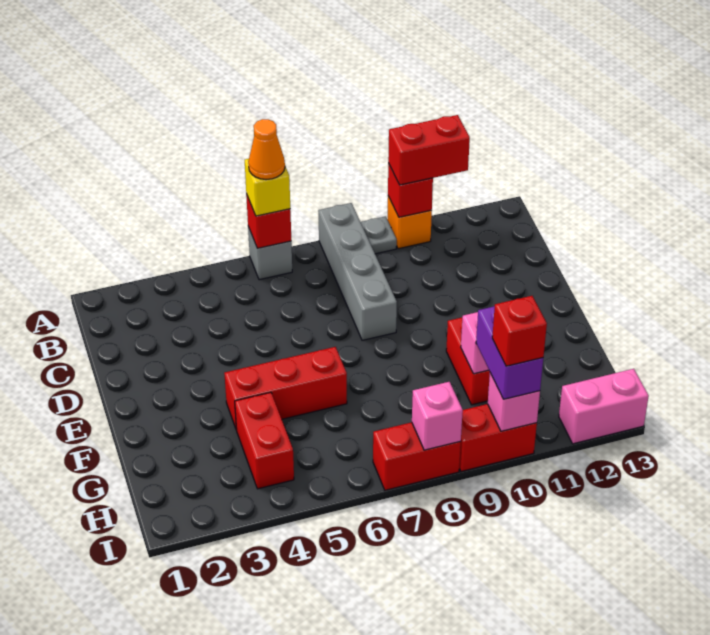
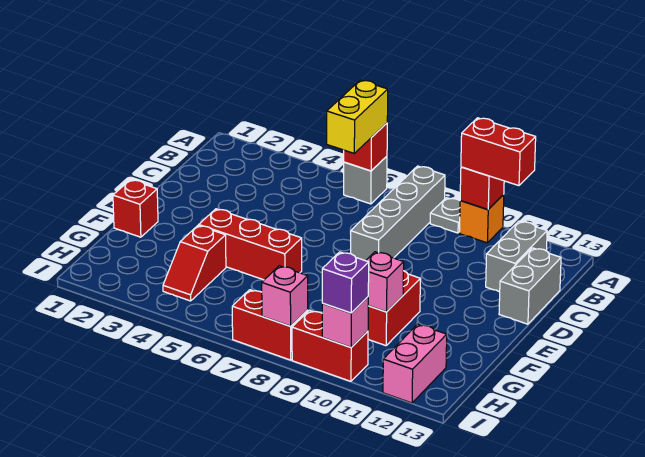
yellow 1x1 brick [245,159,290,216] -> yellow 1x2 brick [327,80,388,153]
orange 1x1 cone [248,119,285,180] -> none
none -> grey 1x2 brick [486,221,547,292]
none -> grey 1x2 brick [499,248,561,324]
red 1x2 brick [235,392,294,489] -> red 1x2 slope [163,225,226,301]
purple 1x2 brick [476,306,543,399] -> purple 1x1 brick [322,252,369,313]
red 1x1 brick [492,296,547,366] -> red 1x1 brick moved to [113,180,158,237]
pink 1x2 brick [559,369,649,444] -> pink 1x2 brick turned to [383,324,447,403]

